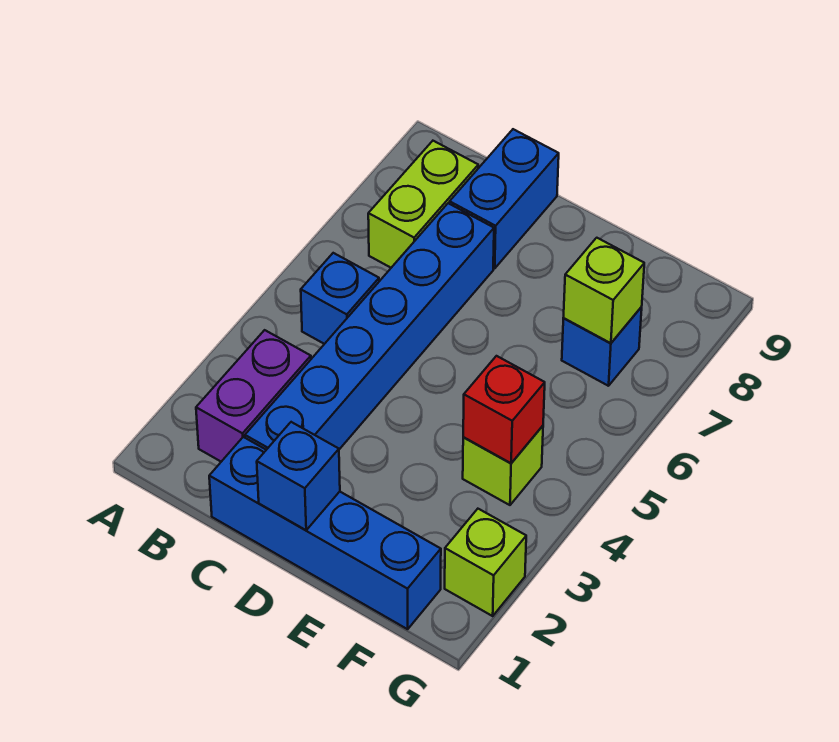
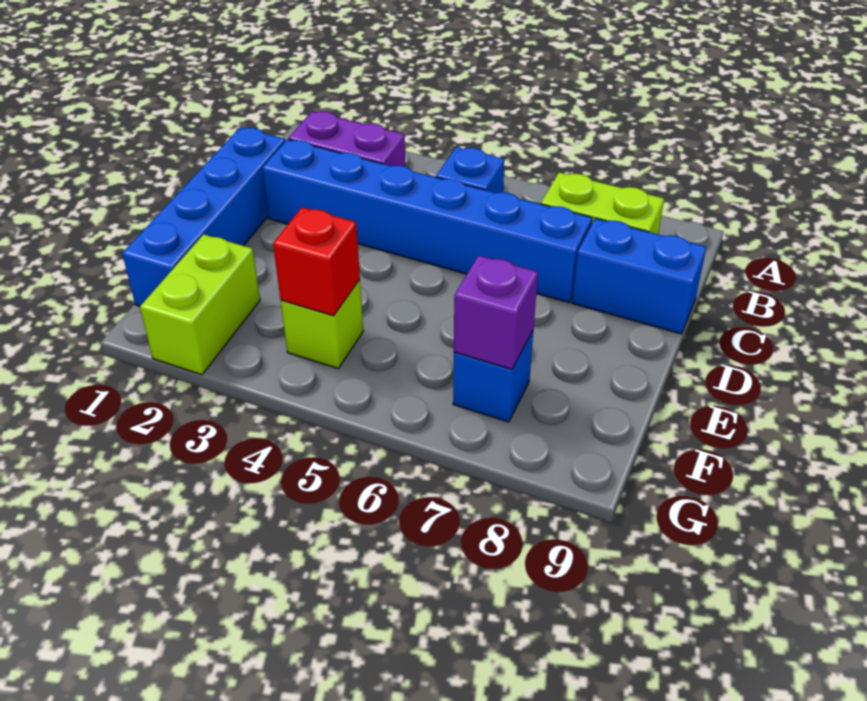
blue 1x1 brick [257,422,340,530] -> none
lime 1x1 brick [563,238,644,343] -> purple 1x1 brick [454,256,538,369]
lime 1x1 brick [445,509,526,616] -> lime 1x2 brick [140,234,260,375]

